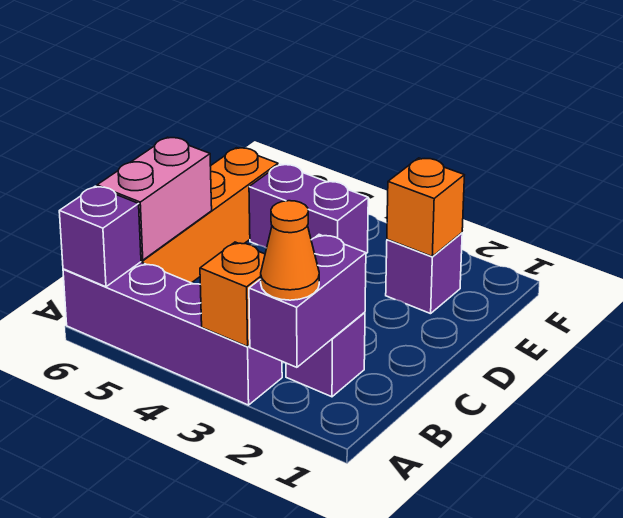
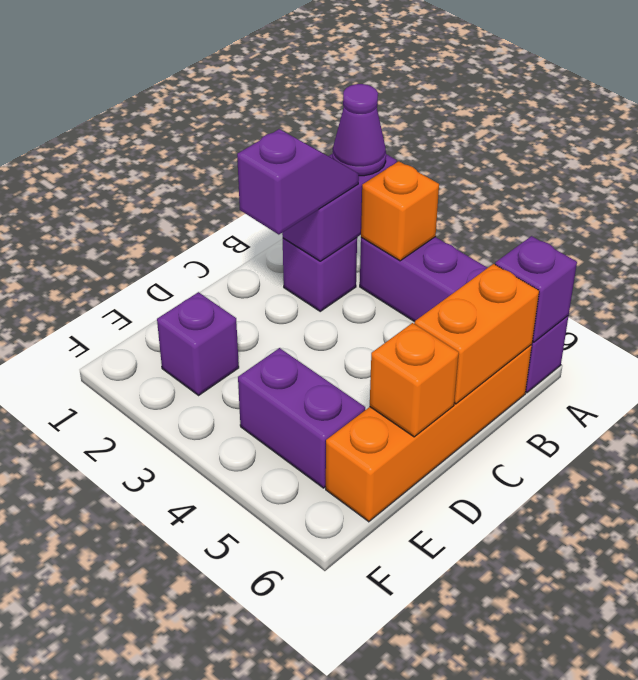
orange 1x1 cone [261,201,319,300] -> purple 1x1 cone [333,84,386,176]
none -> purple 1x2 slope [237,129,359,234]
pink 1x2 brick [97,137,212,260] -> orange 1x2 brick [414,264,539,404]
orange 1x1 brick [387,158,464,256] -> orange 1x1 brick moved to [370,323,459,437]

